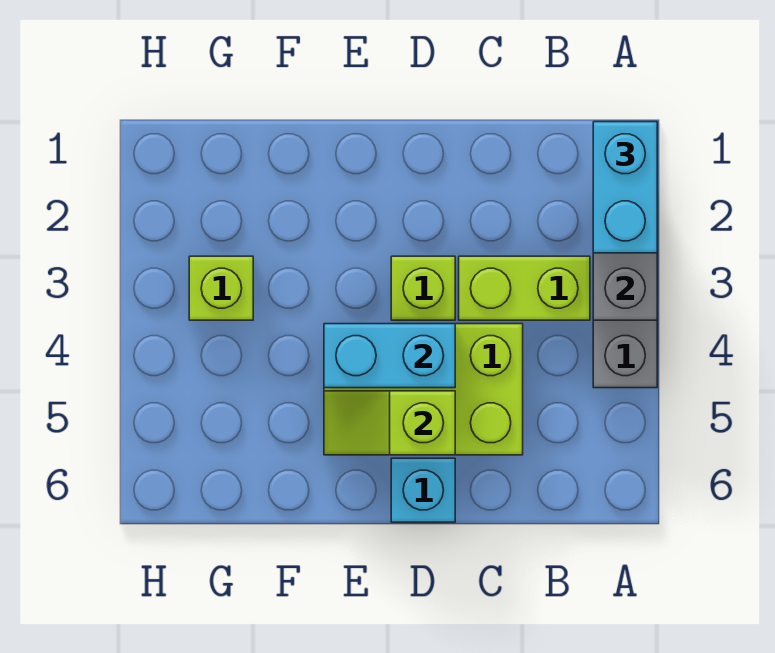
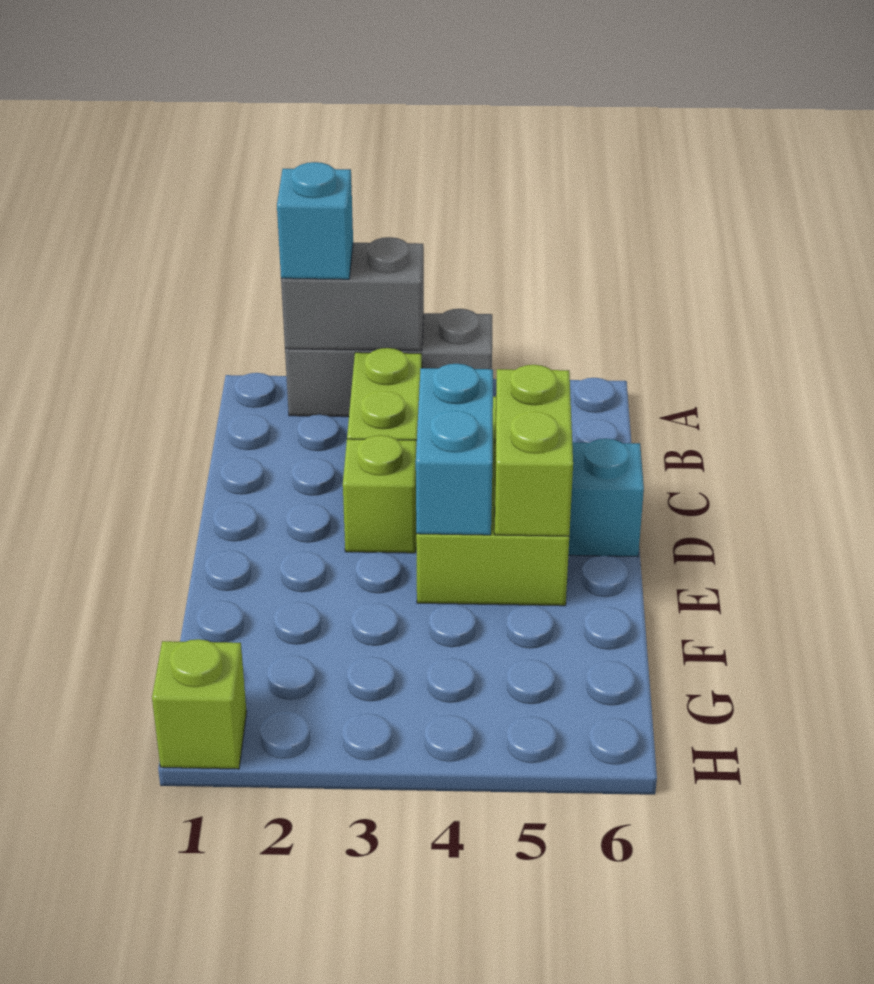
cyan 1x2 brick [593,122,657,253] -> cyan 1x1 brick [277,162,353,279]
lime 1x2 slope [324,391,455,455] -> lime 1x2 brick [495,365,573,536]
lime 1x1 brick [189,256,253,320] -> lime 1x1 brick moved to [152,639,247,769]

